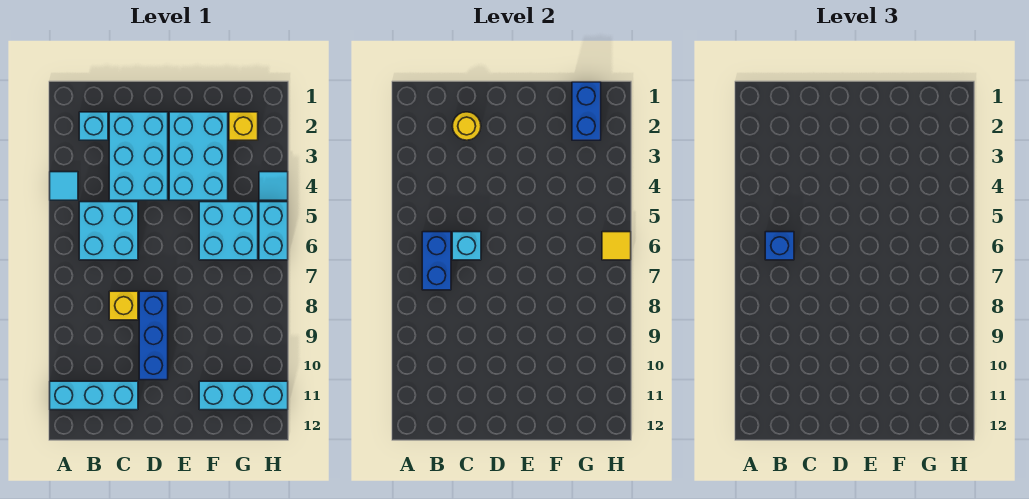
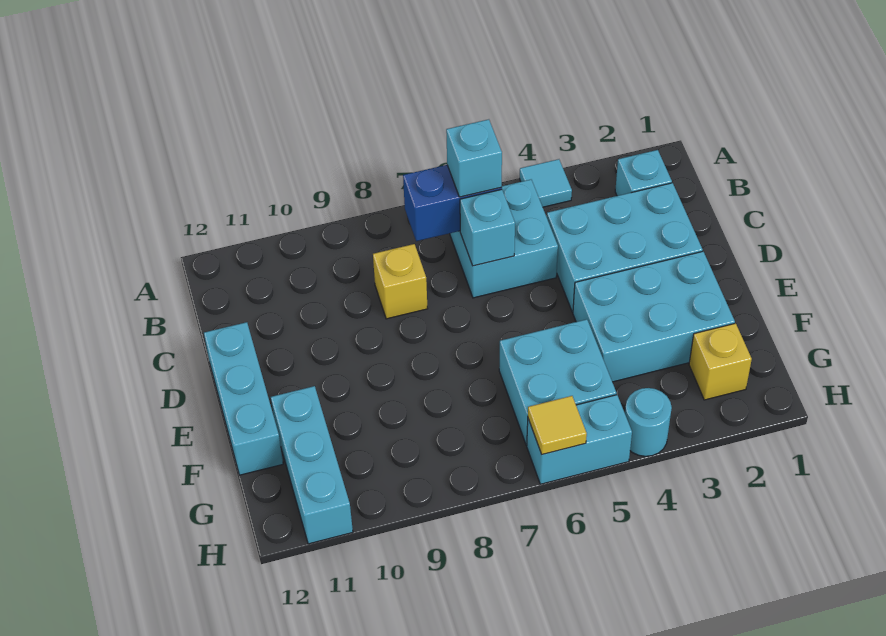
cyan 1x3 brick [50,381,138,410] -> cyan 1x3 brick moved to [204,322,283,475]
blue 1x1 brick [765,232,794,260] -> cyan 1x1 brick [446,119,502,197]
yellow 1x1 round brick [452,112,481,140] -> none
blue 1x3 brick [139,291,168,380] -> none
blue 1x2 brick [572,82,601,140] -> none
cyan 1x1 tile [259,172,288,200] -> cyan 1x1 round brick [625,388,672,456]

